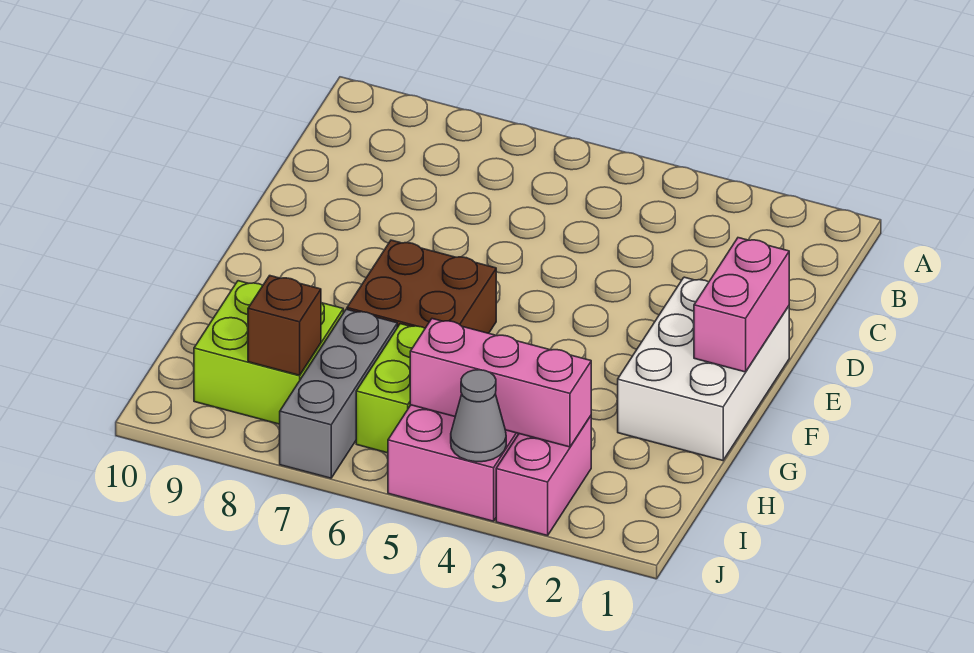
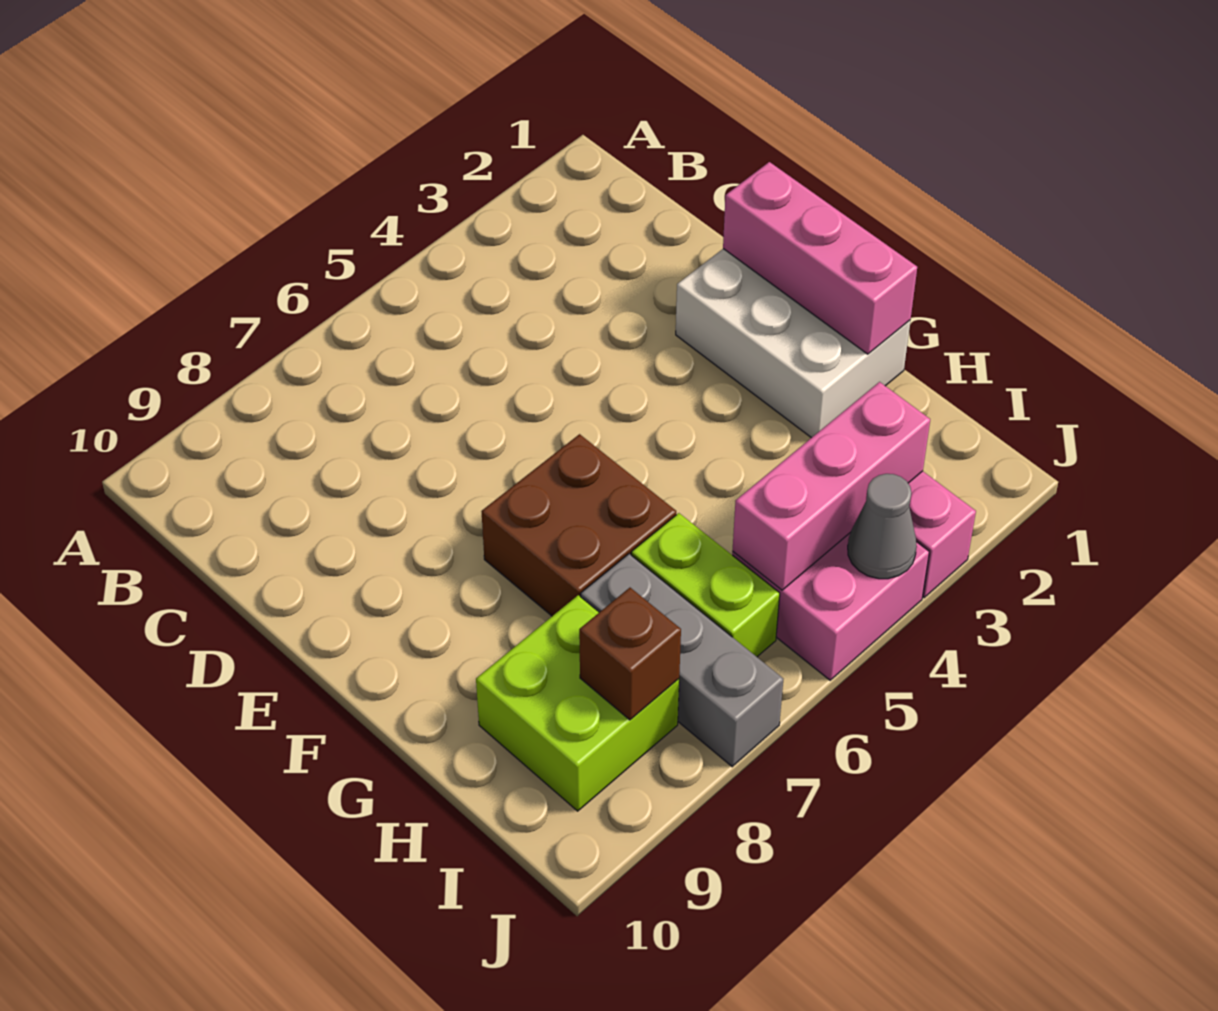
pink 1x2 brick [694,238,789,372] -> pink 1x3 brick [723,162,917,354]

